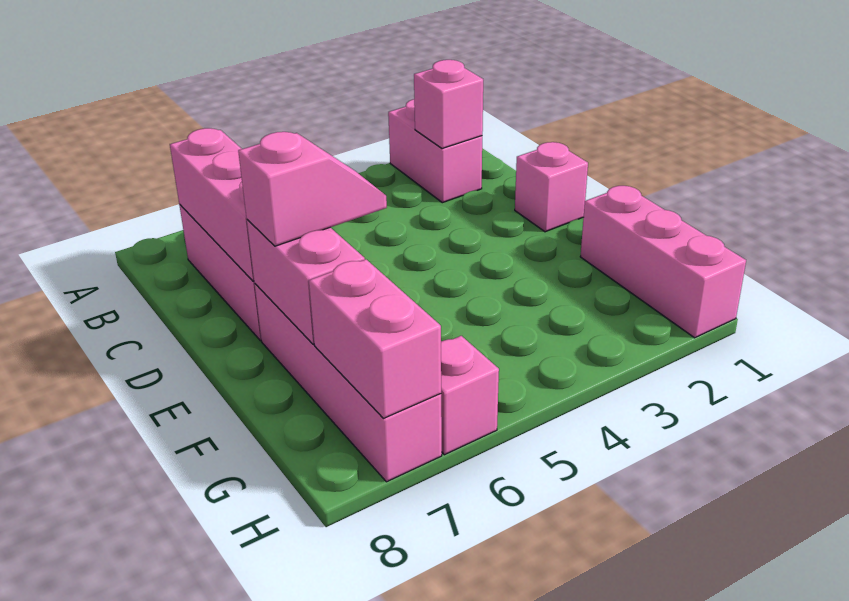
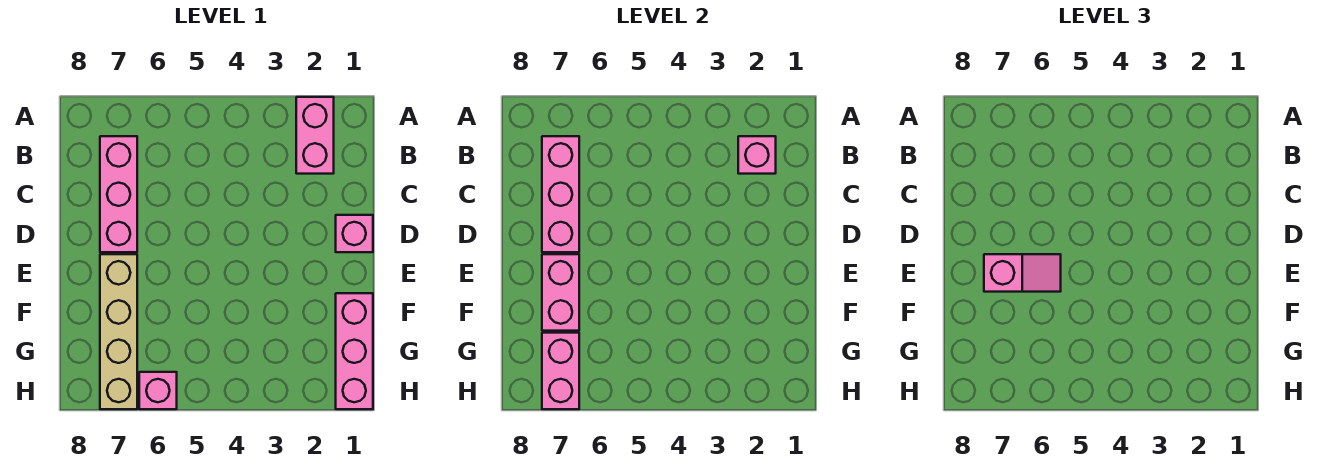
pink 1x4 brick [255,284,442,482] -> tan 1x4 brick [100,254,137,409]

